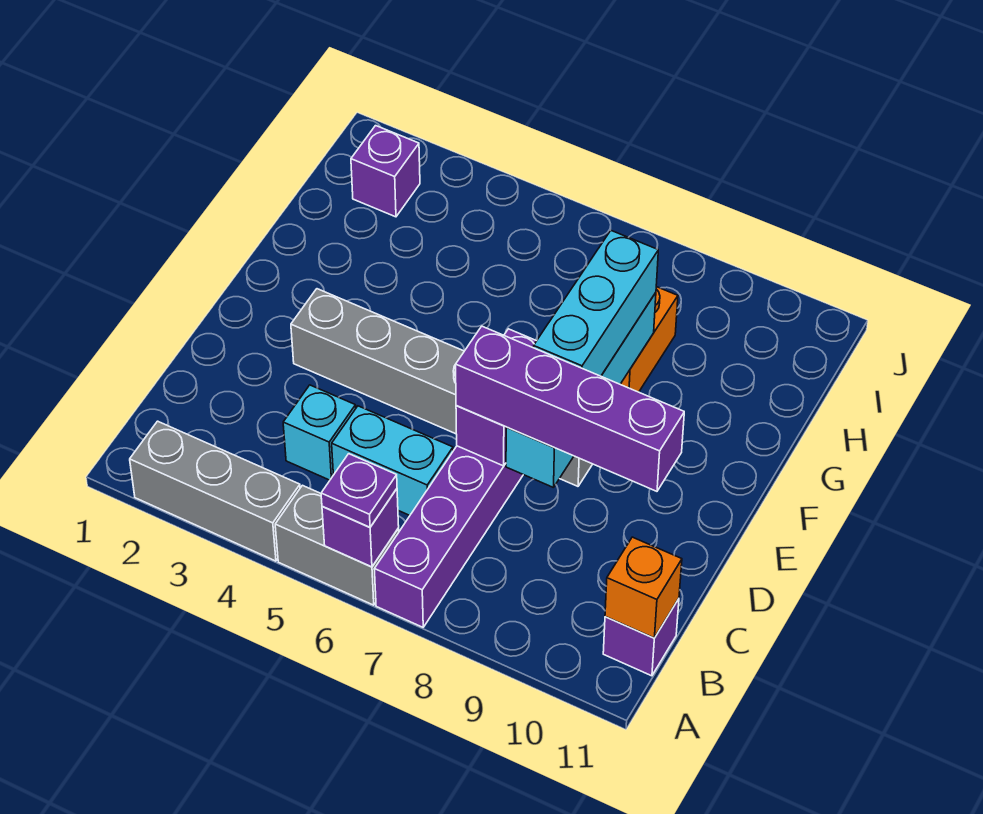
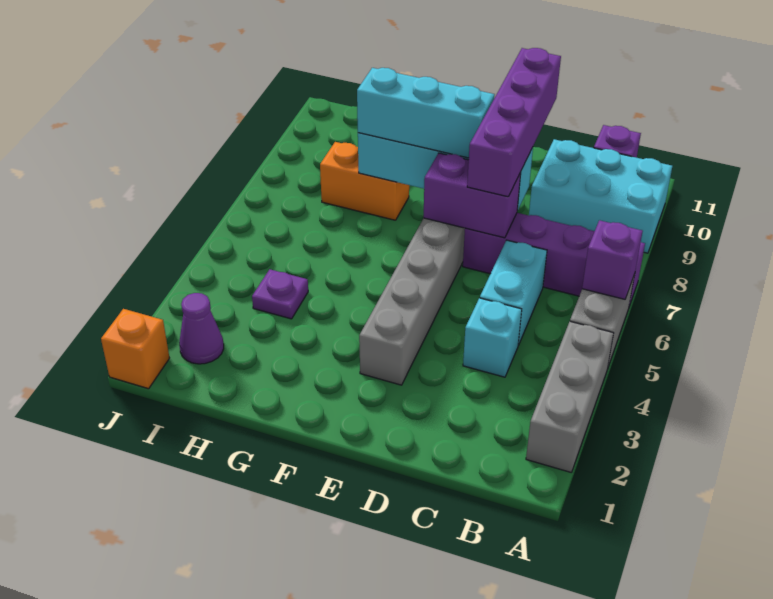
purple 1x1 plate [321,454,397,527] -> purple 1x1 plate moved to [252,269,308,319]
none -> cyan 2x3 brick [529,139,672,253]
orange 1x1 brick [605,537,682,638] -> orange 1x1 brick moved to [101,309,169,389]
purple 1x1 brick [351,126,420,217] -> purple 1x1 cone [179,293,224,364]

